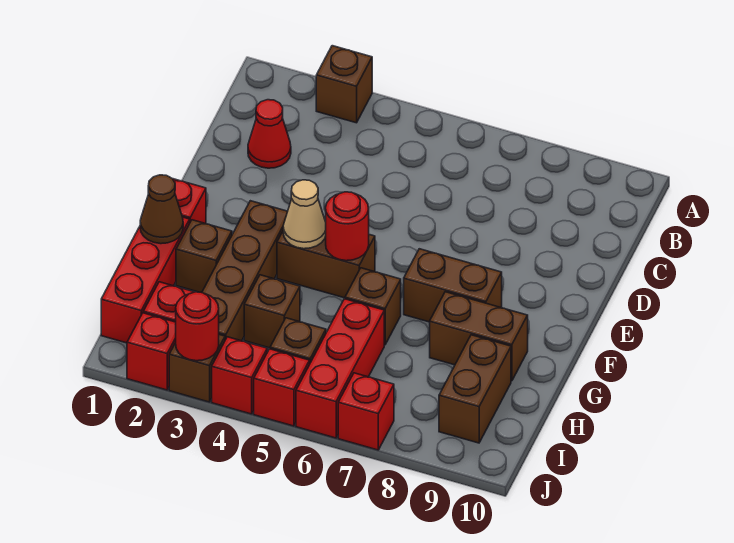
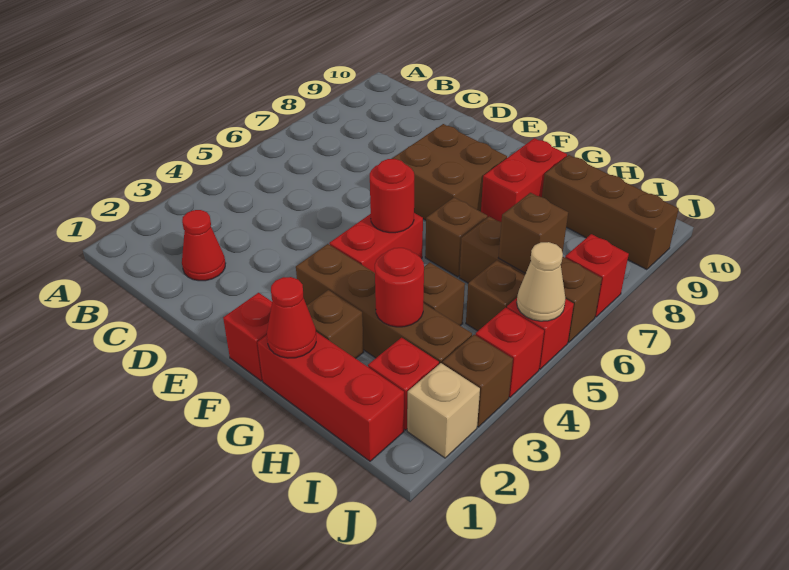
brown 1x1 brick [316,46,372,123] -> brown 1x1 brick moved to [498,193,568,274]
brown 1x2 brick [277,232,375,298] -> red 1x2 brick [329,213,423,273]
tan 1x1 cone [283,180,326,249] -> tan 1x1 cone moved to [517,242,565,321]
brown 1x2 brick [404,249,502,322] -> brown 2x2 brick [392,124,507,220]
brown 1x1 cone [140,175,183,244] -> red 1x1 cone [267,277,316,358]
brown 1x2 brick [430,292,528,381] -> red 1x2 brick [481,138,567,222]
red 1x3 brick [296,299,384,438] -> brown 1x3 brick [459,217,602,343]
brown 1x2 brick [439,335,511,443] -> brown 1x3 brick [542,155,679,270]
red 1x1 brick [127,313,176,390] -> tan 1x1 brick [407,363,480,458]
red 1x1 round brick [176,292,219,361] -> red 1x1 round brick moved to [375,248,424,327]

